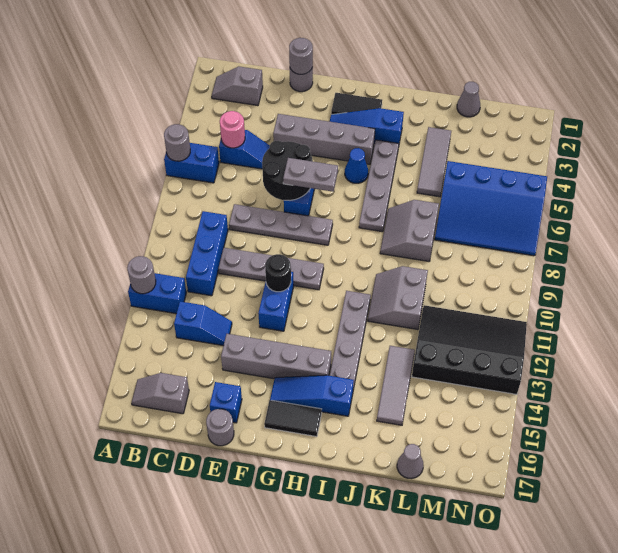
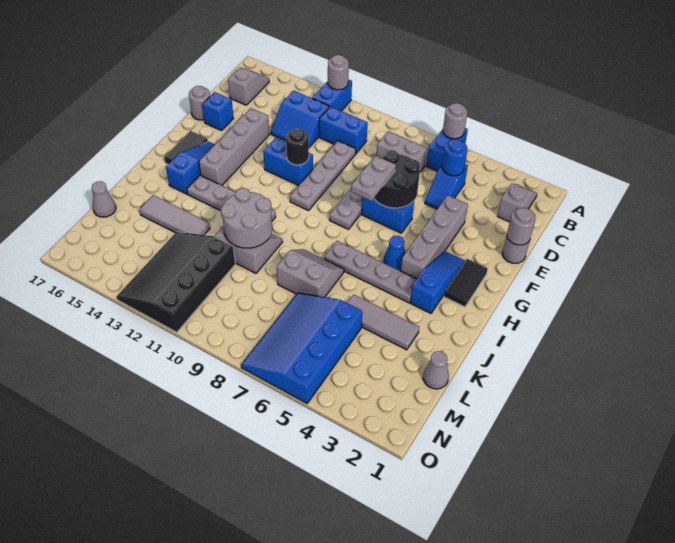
pink 1x1 round brick [220,111,245,148] -> blue 1x1 round brick [442,139,467,176]
none -> grey 1x2 brick [377,131,427,172]
blue 1x3 brick [186,211,228,296] -> blue 1x2 brick [319,107,368,153]
blue 1x2 slope [174,301,232,346] -> blue 2x2 slope [271,91,330,148]
none -> grey 2x2 round brick [221,188,272,248]
black 3x4 slope [412,305,527,394] -> black 3x4 slope turned to [117,232,235,332]

